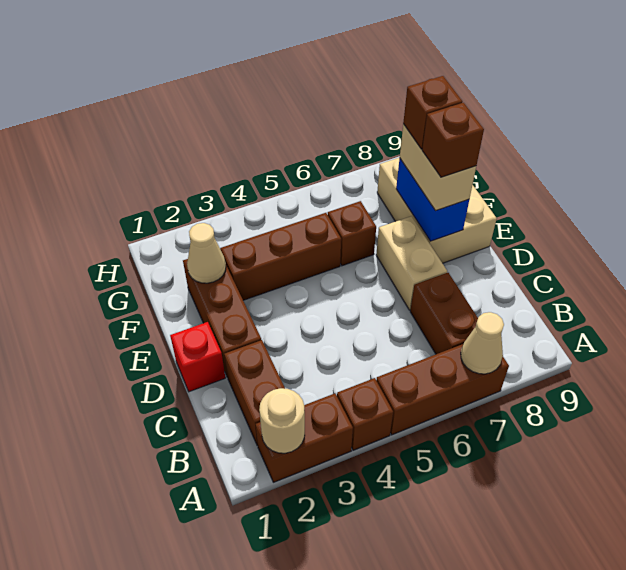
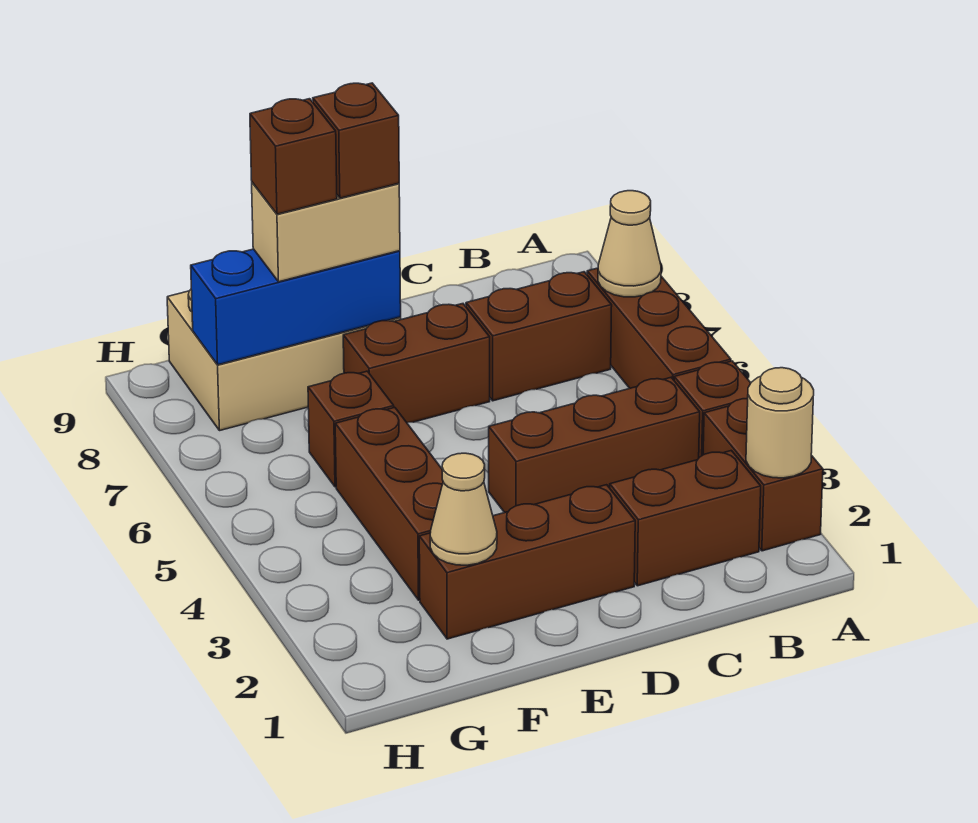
none -> brown 1x3 brick [489,378,700,513]
red 1x1 brick [170,322,225,392] -> none
tan 1x2 brick [376,216,447,310] -> brown 1x2 brick [343,304,490,423]
blue 1x2 brick [396,159,469,241] -> blue 1x3 brick [191,249,401,365]

